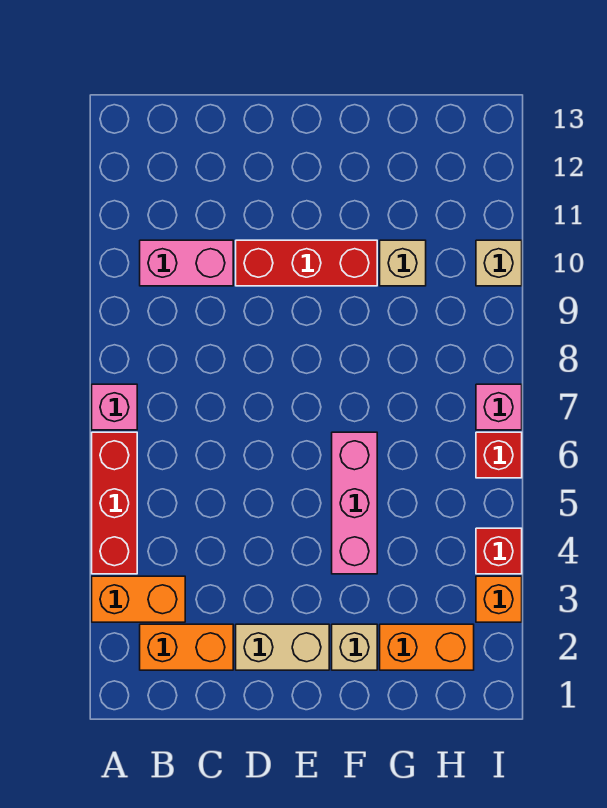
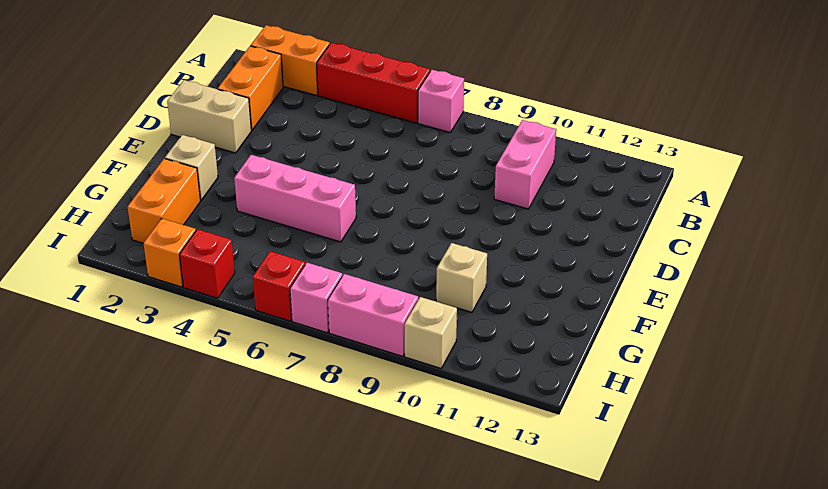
orange 1x2 brick [92,576,185,622] -> orange 1x2 brick turned to [251,25,330,96]
tan 1x2 brick [236,624,329,670] -> tan 1x2 brick turned to [167,80,251,153]
red 1x3 brick [236,240,377,286] -> none
none -> pink 1x2 brick [328,274,418,356]

